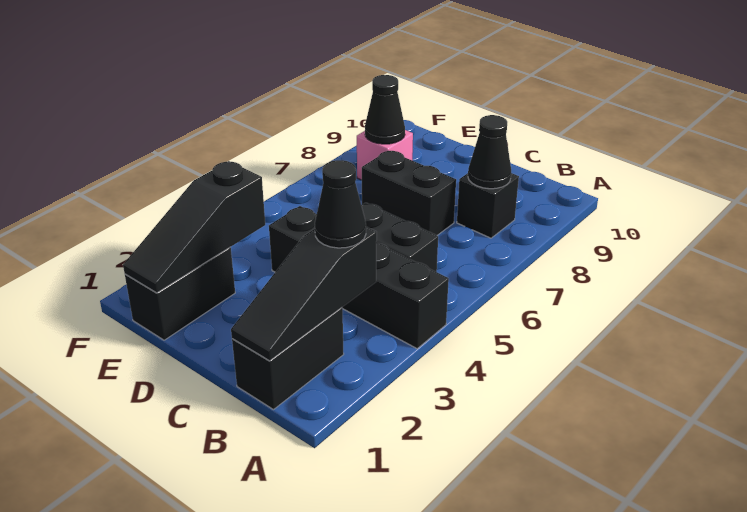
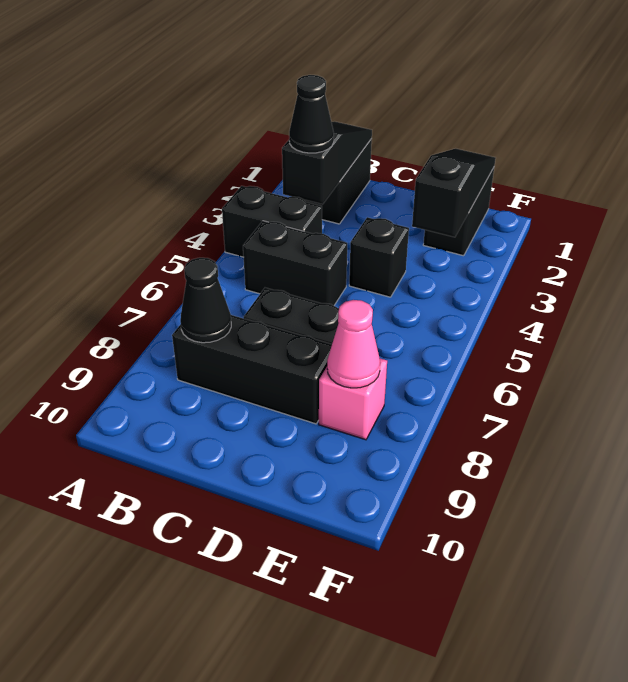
black 1x1 brick [457,173,519,238] -> black 1x3 brick [172,315,332,424]
black 1x1 cone [365,75,405,144] -> pink 1x1 cone [327,300,380,388]

